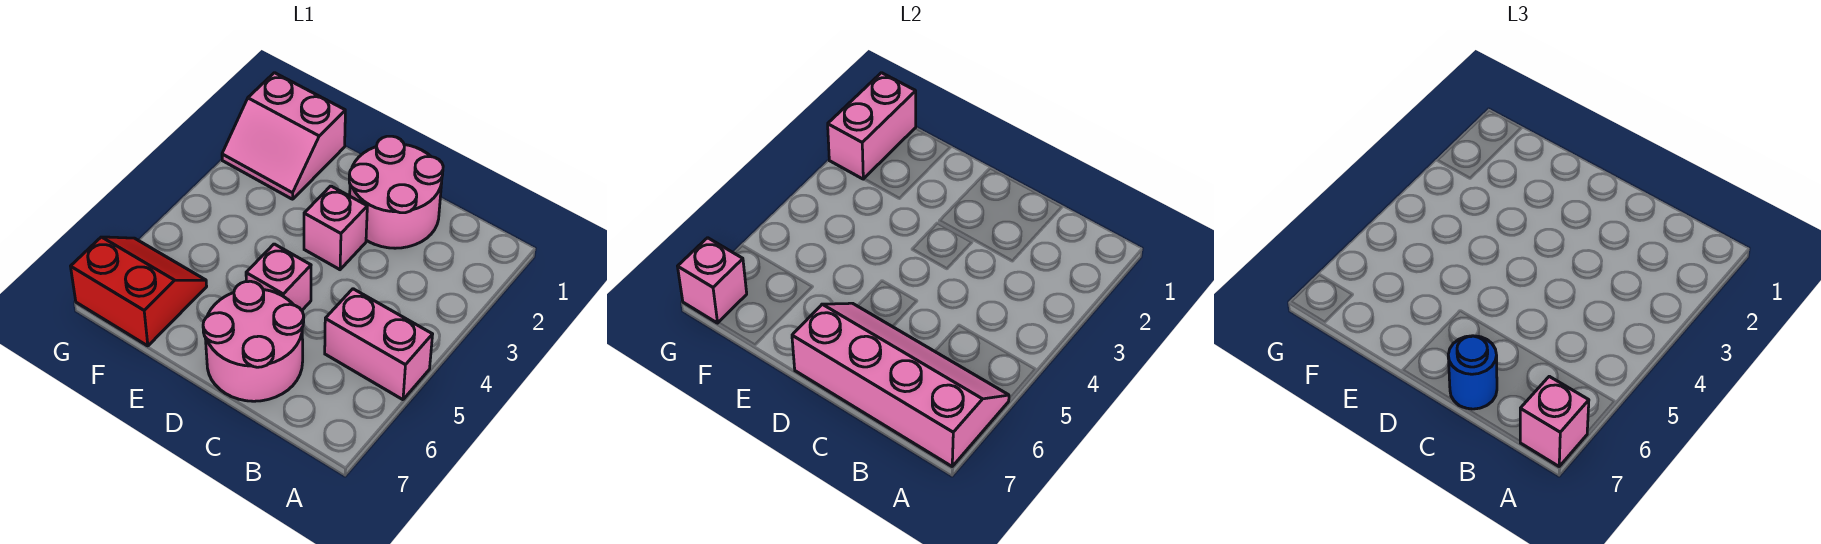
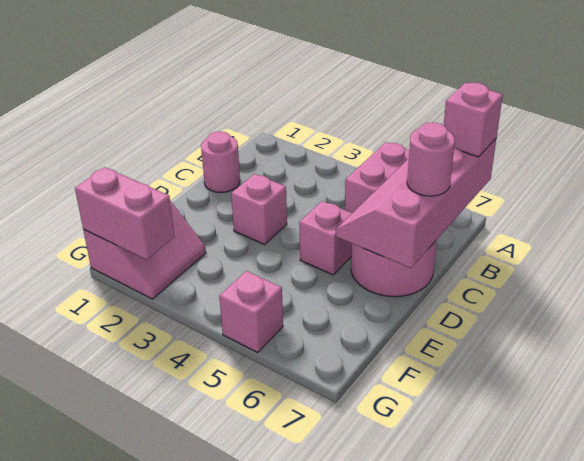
pink 2x2 round brick [349,136,443,248] -> pink 1x1 round brick [201,131,240,192]
blue 1x1 round brick [1448,336,1497,409] -> pink 1x1 round brick [407,123,455,196]
red 2x2 slope [71,237,207,346] -> none
pink 1x1 brick [678,238,747,323] -> pink 1x1 brick moved to [219,271,283,352]

